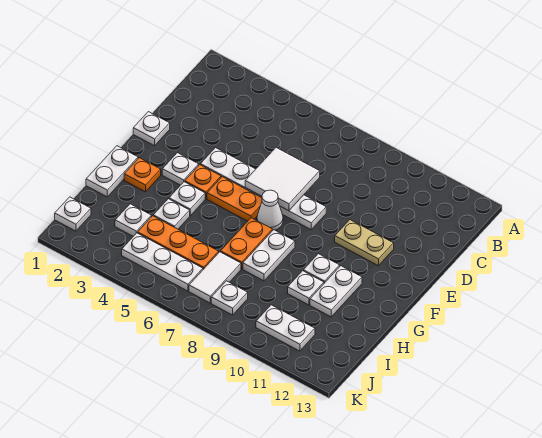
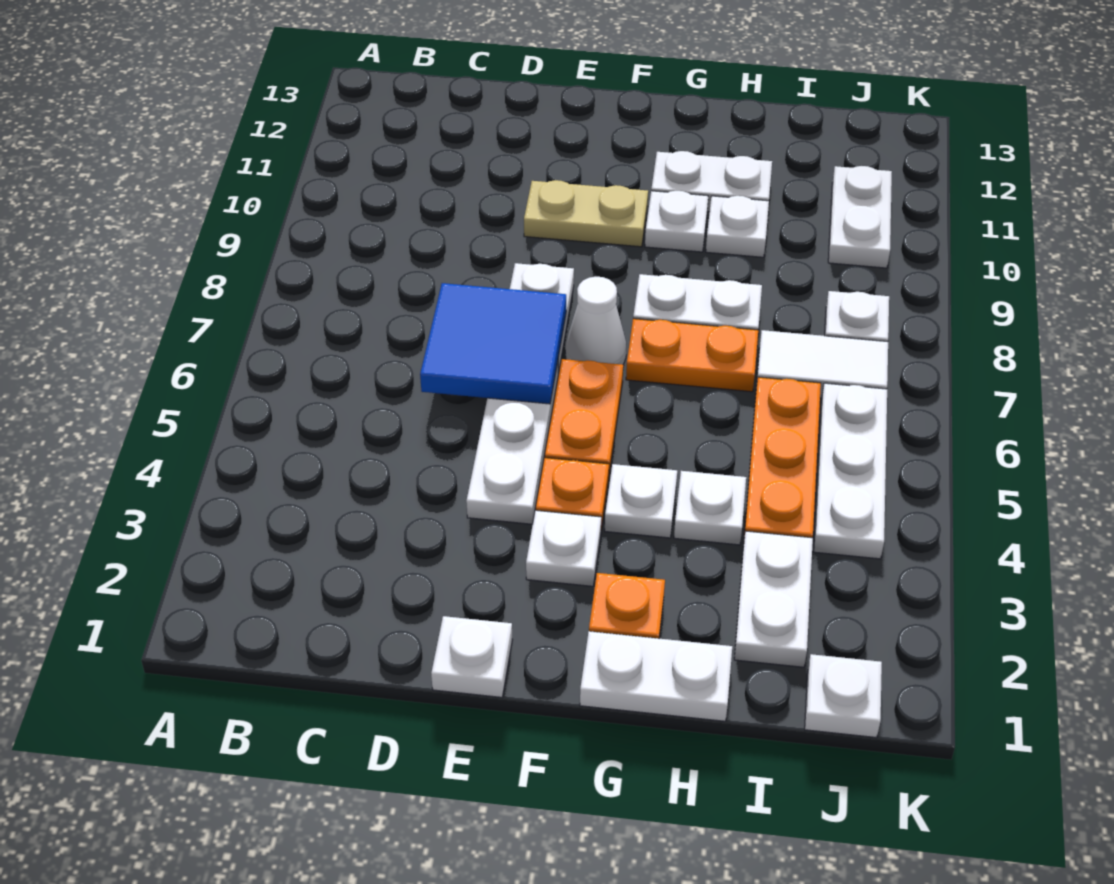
white 2x2 tile [245,148,320,211] -> blue 2x2 tile [420,283,566,404]
tan 1x2 plate [335,220,394,266] -> tan 1x2 plate turned to [524,180,648,247]
white 1x1 plate [115,204,151,236] -> white 1x2 plate [734,531,813,667]

